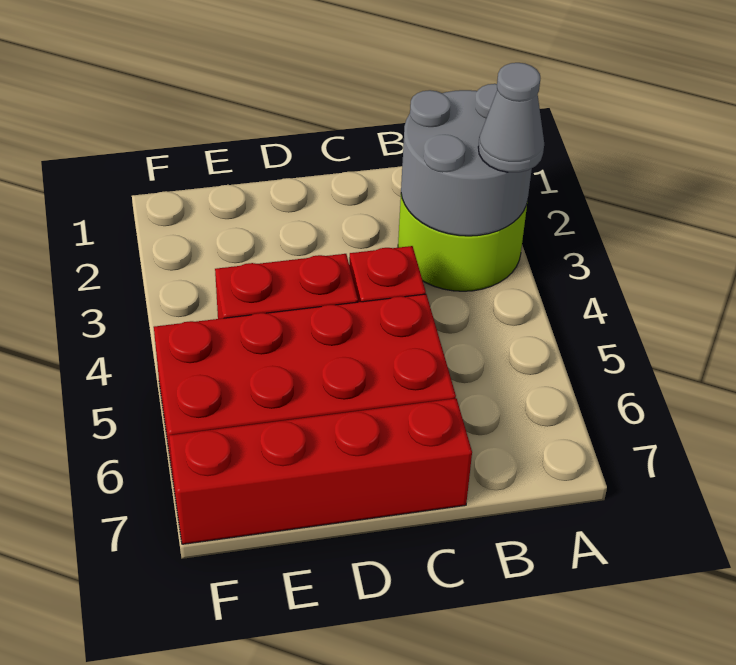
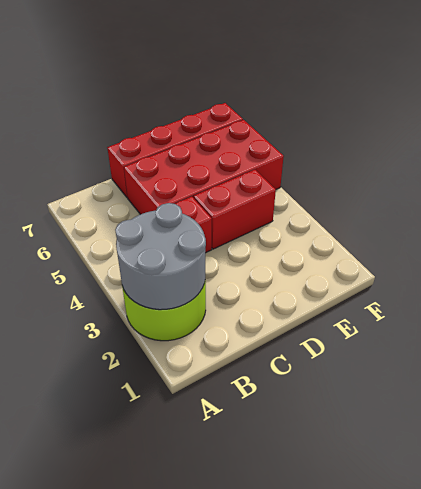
grey 1x1 cone [478,63,544,172] -> none

